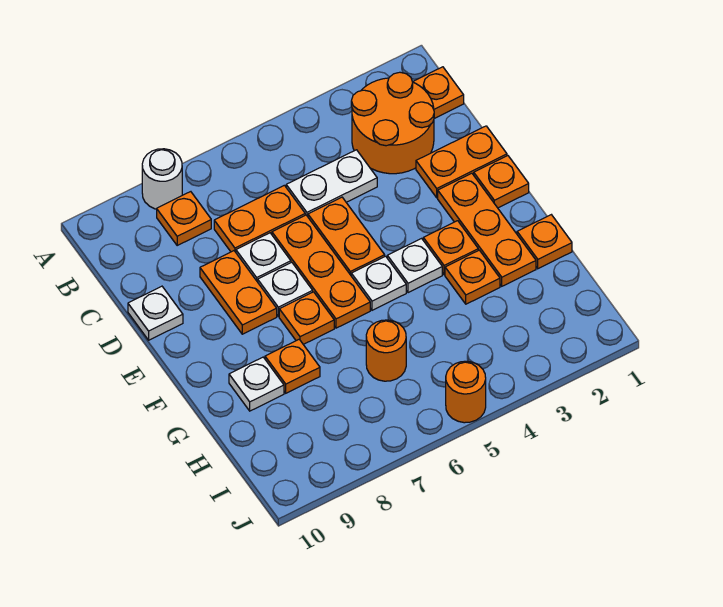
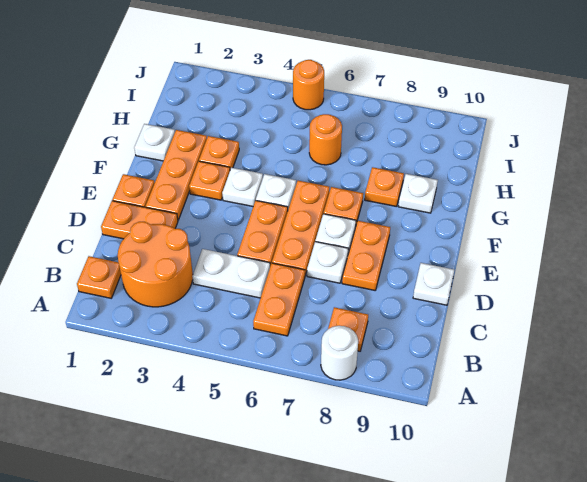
orange 1x2 plate [214,185,305,252] -> orange 1x2 plate turned to [253,263,305,336]
orange 1x1 plate [517,215,572,269] -> white 1x1 plate [134,124,175,161]

